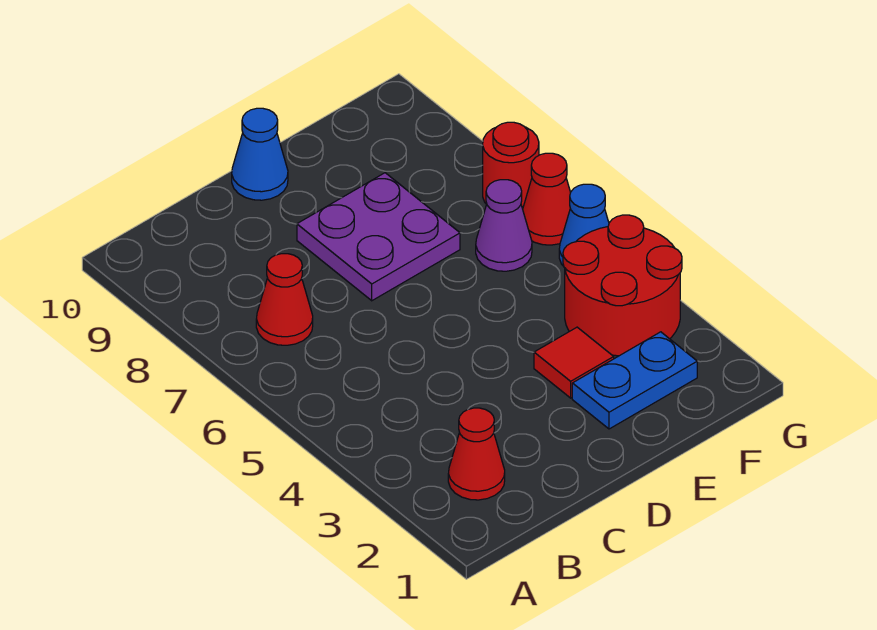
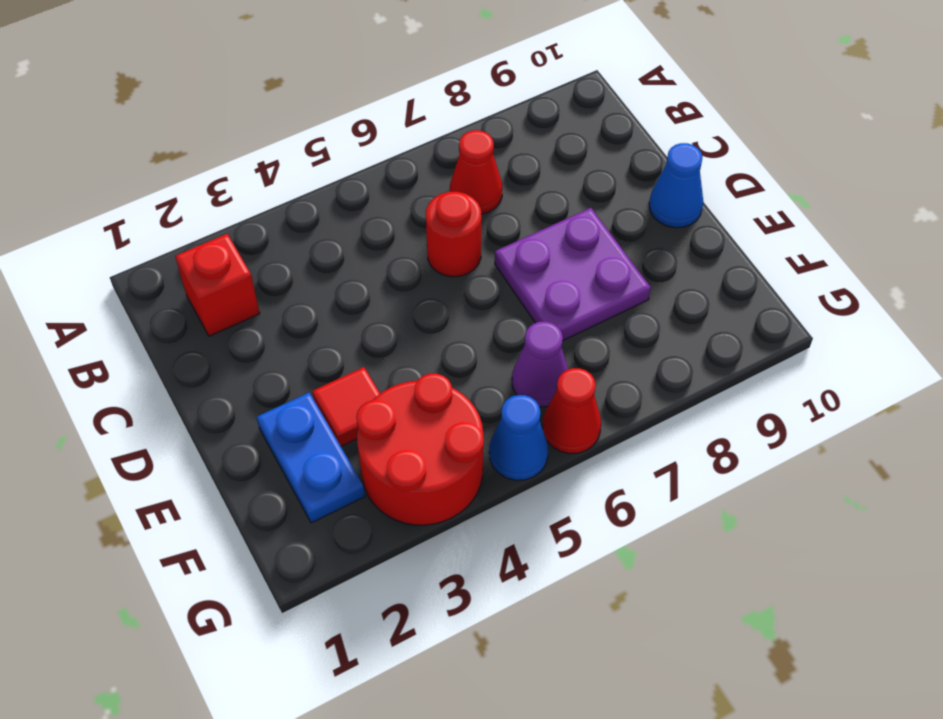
red 1x1 cone [448,408,505,500] -> red 1x1 brick [175,234,260,336]
red 1x1 round brick [483,122,539,209] -> red 1x1 round brick moved to [426,192,481,277]

